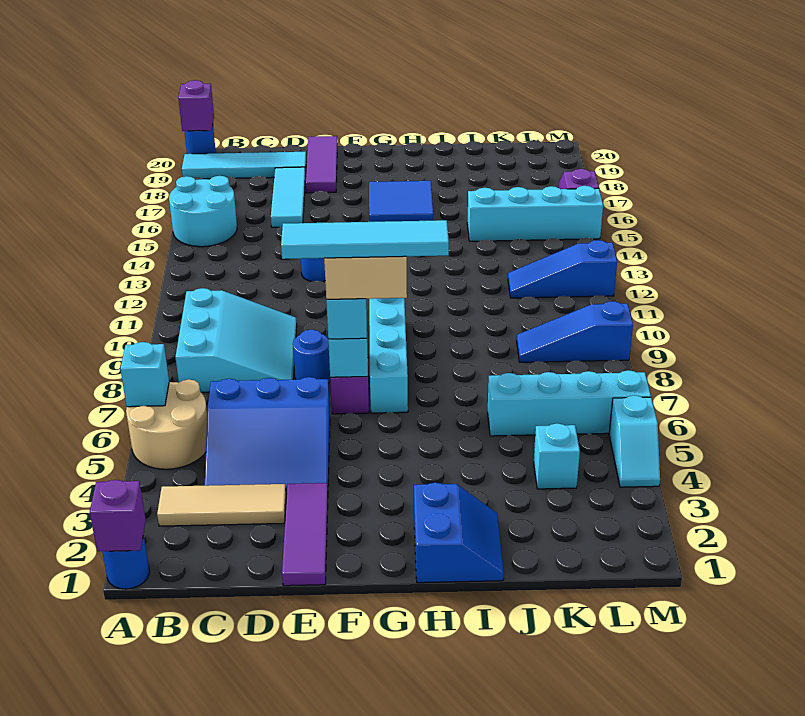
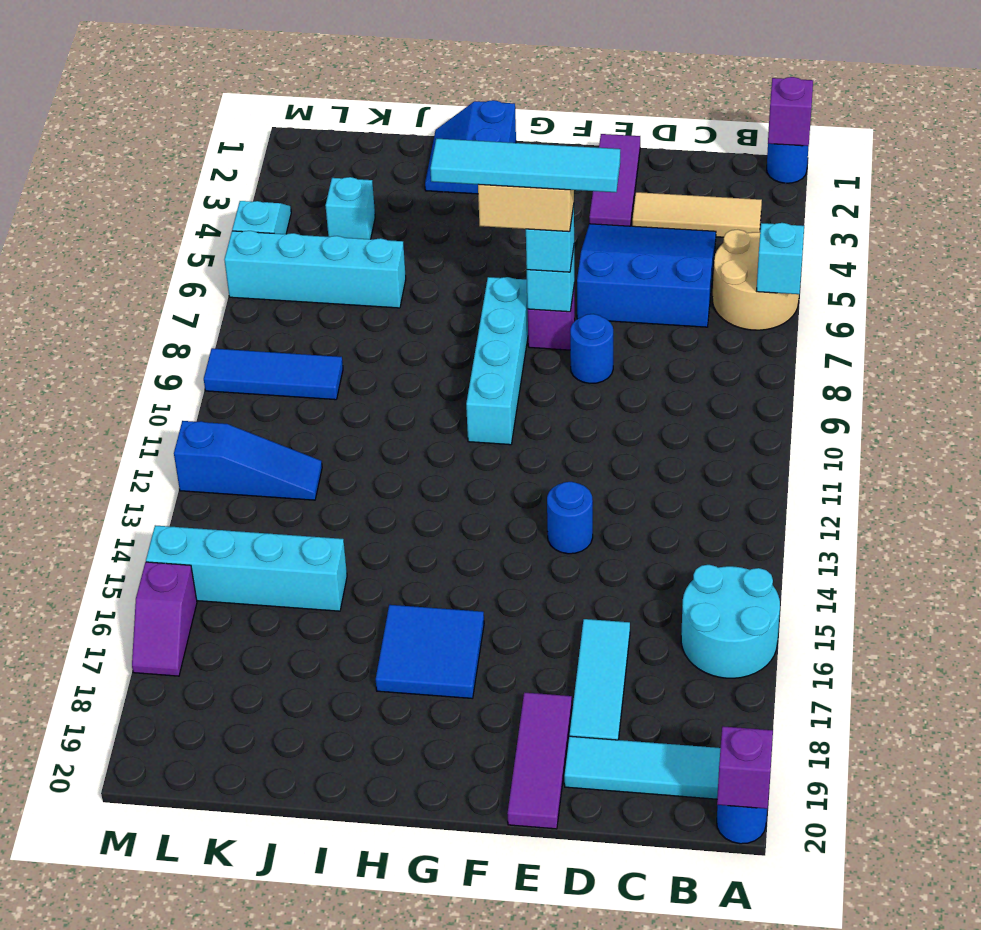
cyan 3x3 slope [175,288,297,392] -> none
blue 1x3 slope [517,301,633,362] -> blue 1x3 tile [204,348,343,400]

